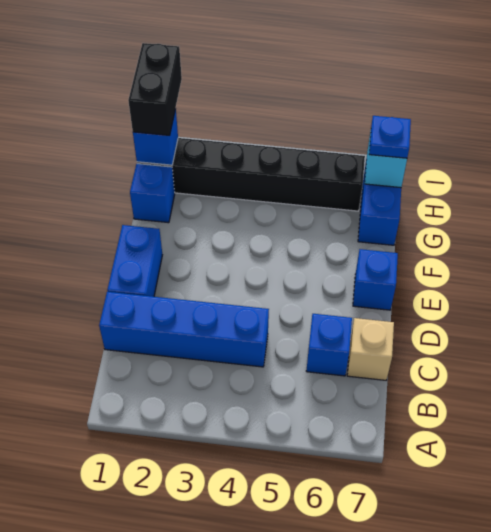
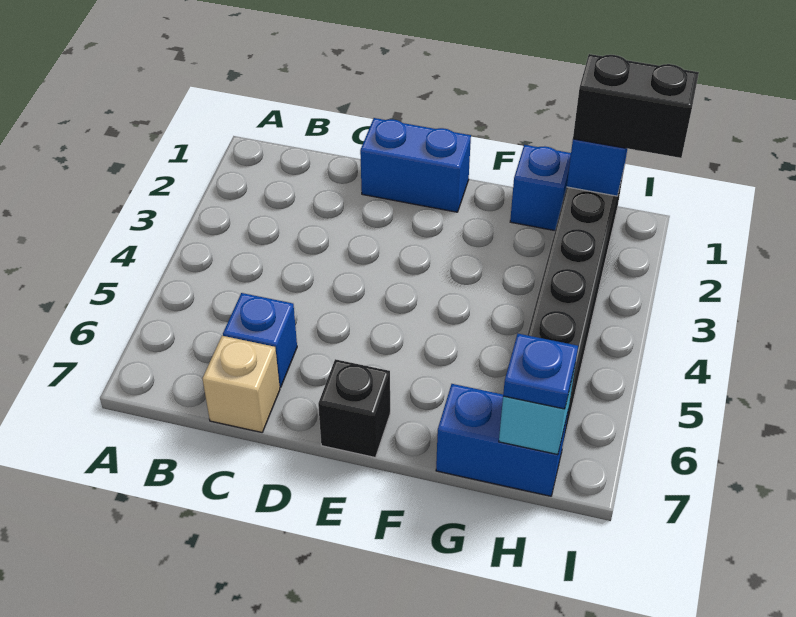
blue 1x4 brick [99,292,269,367] -> none
blue 1x1 brick [353,249,398,310] -> black 1x1 brick [318,359,390,457]

